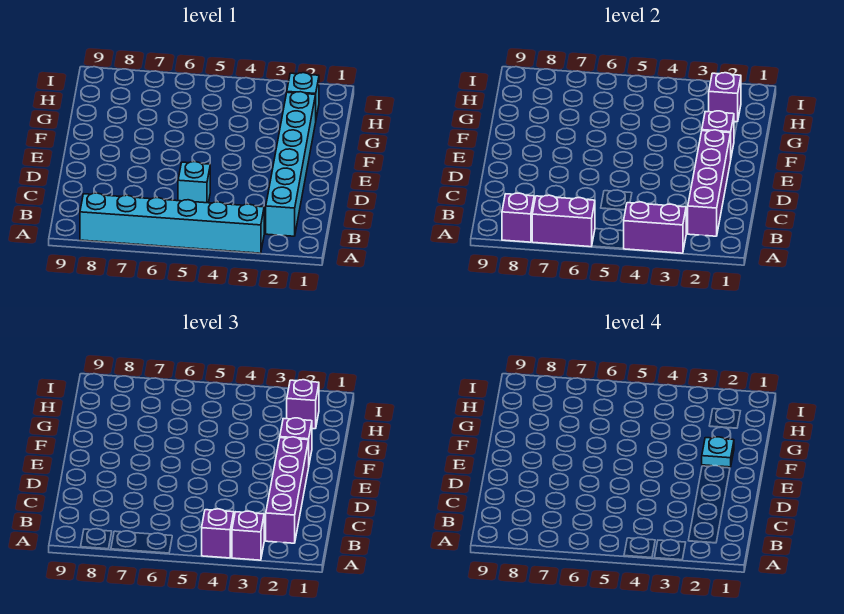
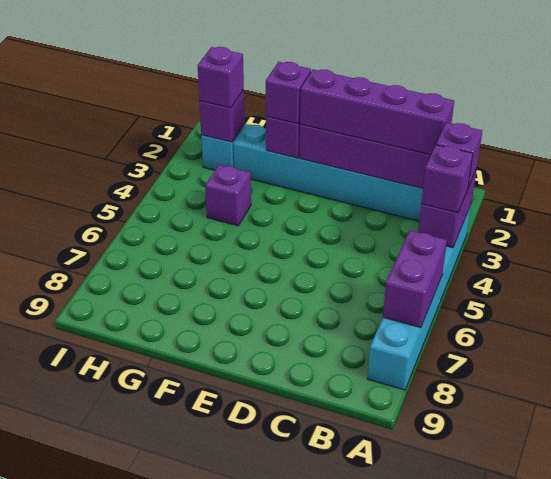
purple 1x1 brick [502,193,534,242] -> purple 1x1 brick moved to [205,165,251,226]
cyan 1x1 brick [178,162,210,203] -> none
cyan 1x1 plate [702,437,734,467] -> none

